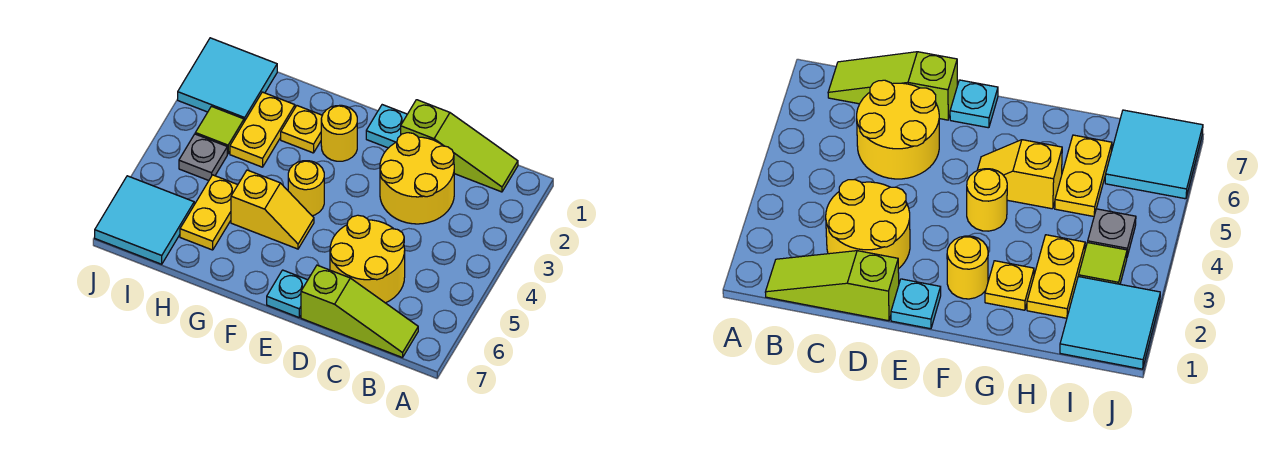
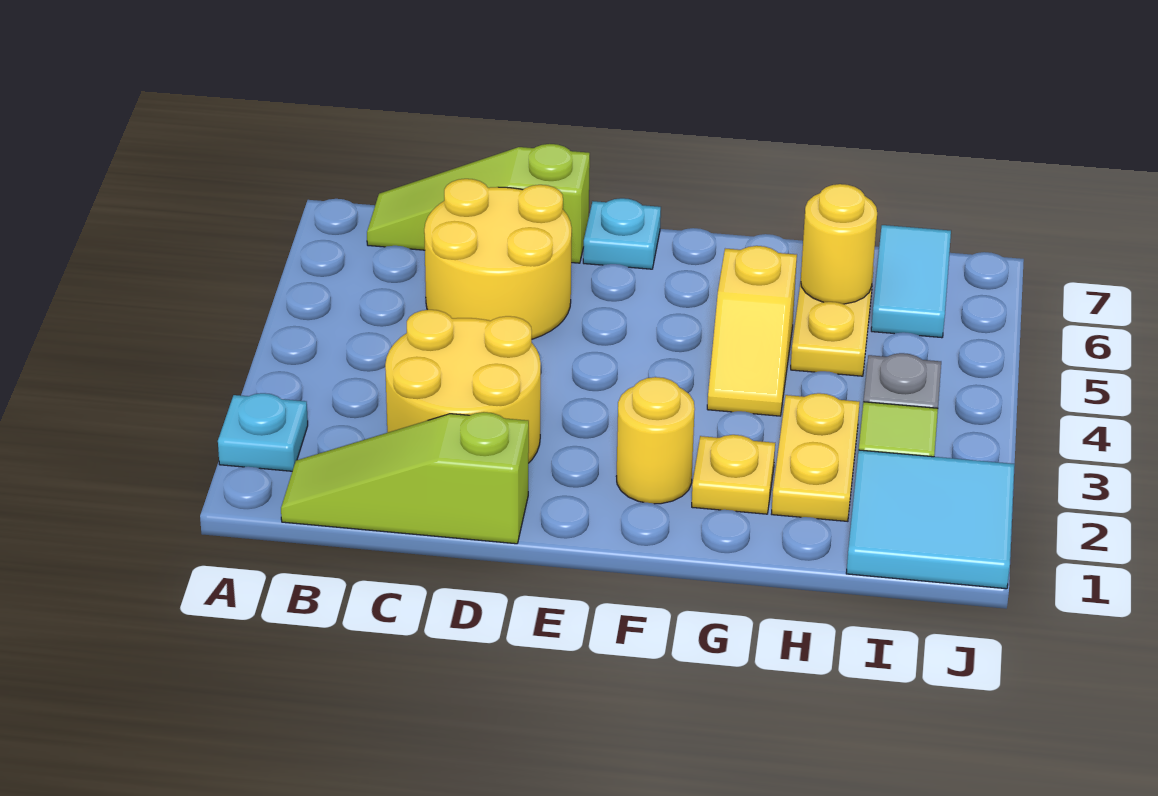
cyan 1x1 plate [366,105,407,148] -> cyan 1x1 plate moved to [218,393,308,471]
yellow 1x1 round brick [288,161,324,216] -> yellow 1x1 round brick moved to [801,184,877,304]
yellow 1x2 slope [231,170,314,249] -> yellow 1x2 slope turned to [707,246,797,416]
cyan 2x2 tile [95,176,194,264] -> cyan 1x2 tile [871,225,951,338]

